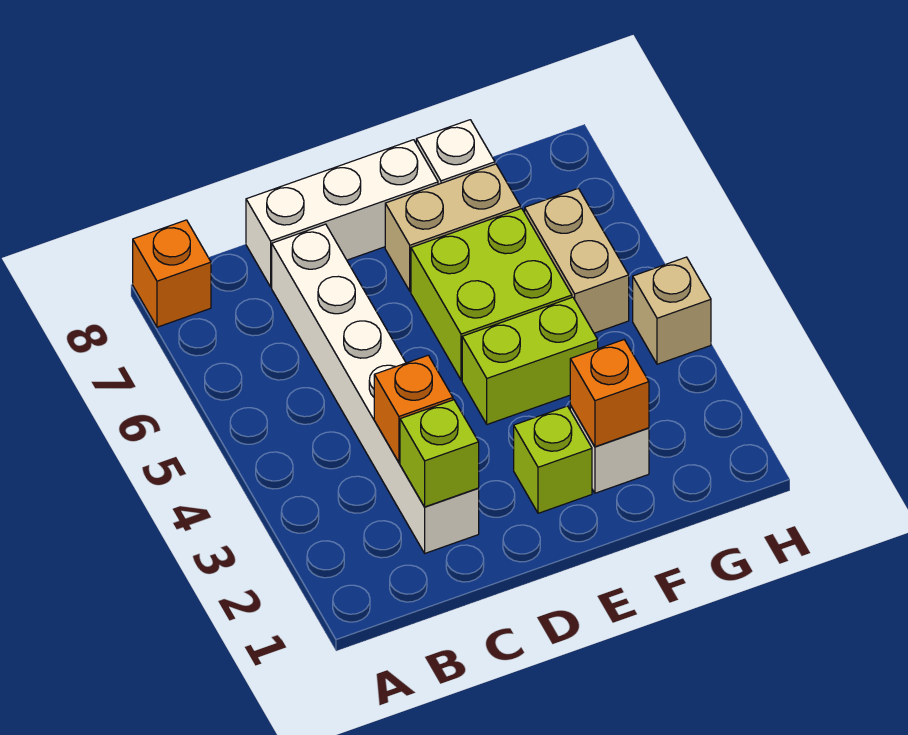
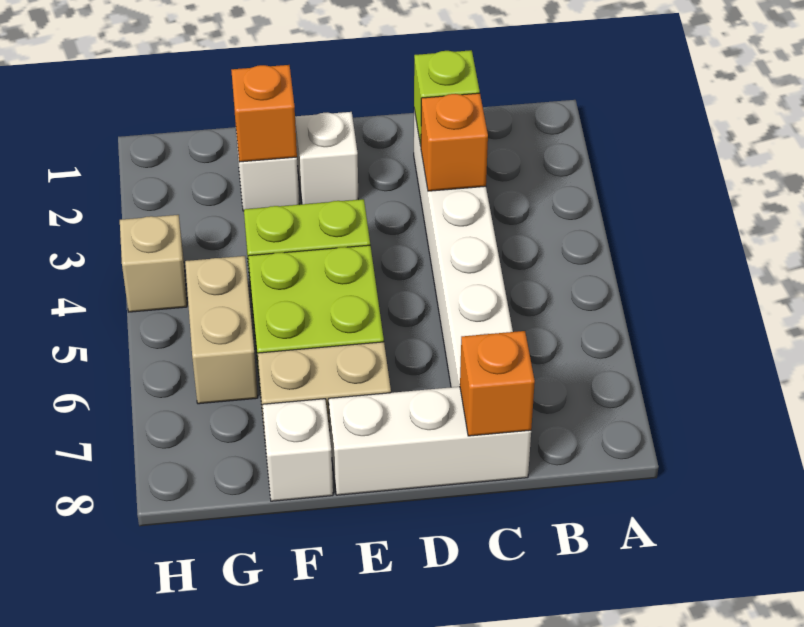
orange 1x1 brick [133,220,211,327] -> orange 1x1 brick moved to [460,331,535,436]
lime 1x1 brick [514,406,592,513] -> white 1x1 brick [295,112,358,204]

